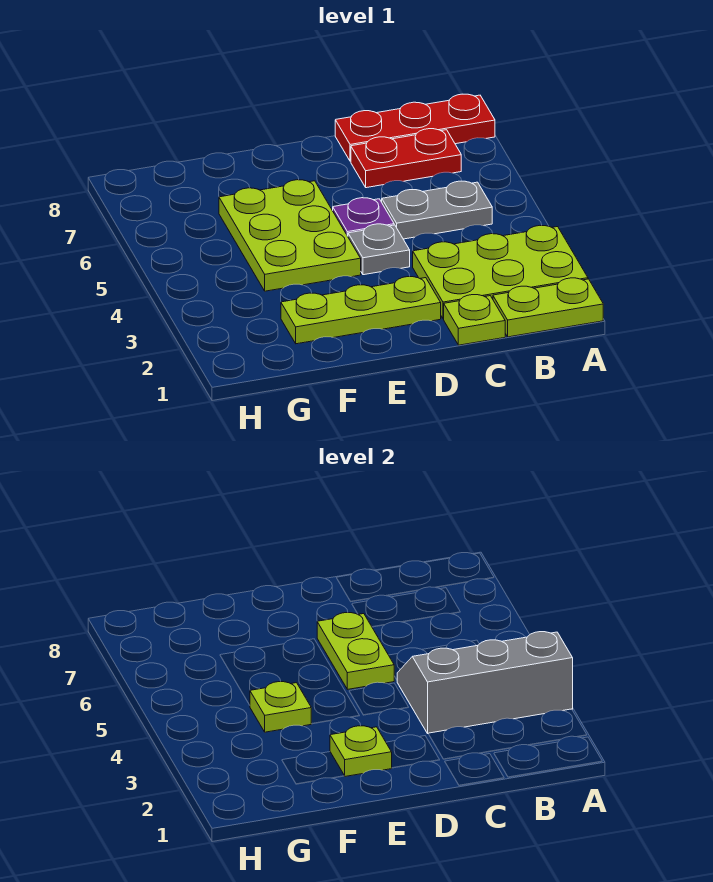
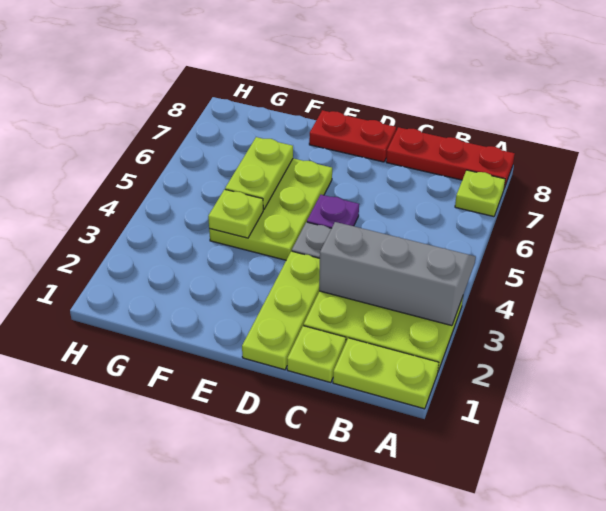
grey 1x2 plate [382,181,492,239] -> none
red 1x2 plate [351,129,461,188] -> red 1x2 plate moved to [309,110,396,162]
lime 1x3 plate [281,277,441,344] -> lime 1x3 plate turned to [242,251,320,370]
lime 1x2 plate [317,613,394,689] -> lime 1x2 plate moved to [225,137,293,210]
lime 1x1 plate [330,726,392,776] -> lime 1x1 plate moved to [455,170,505,217]

